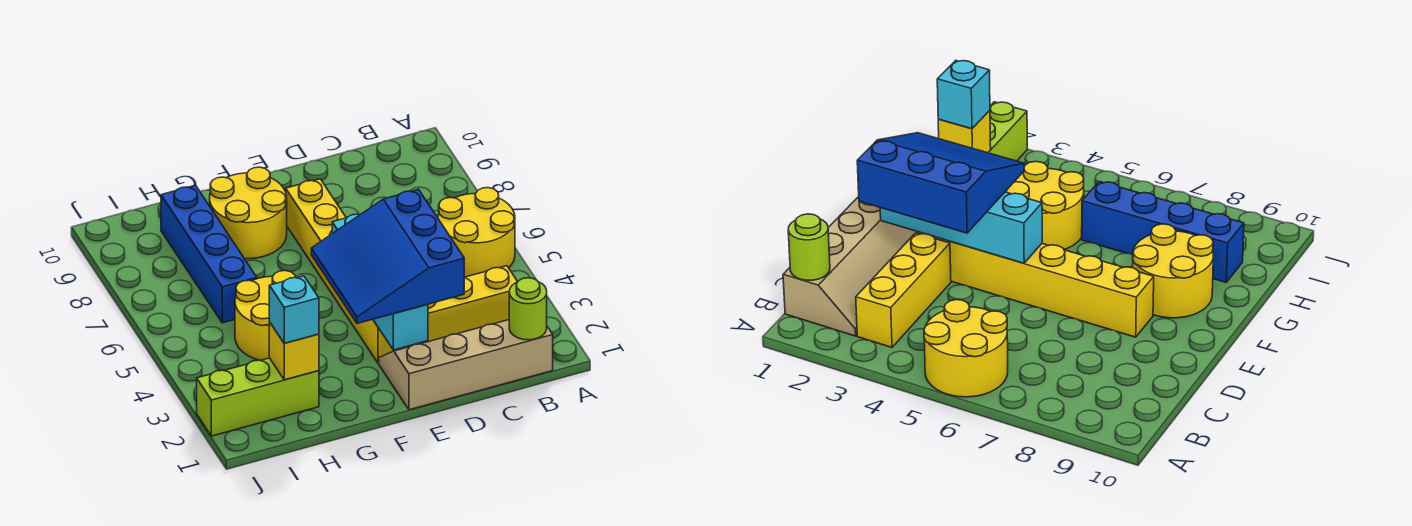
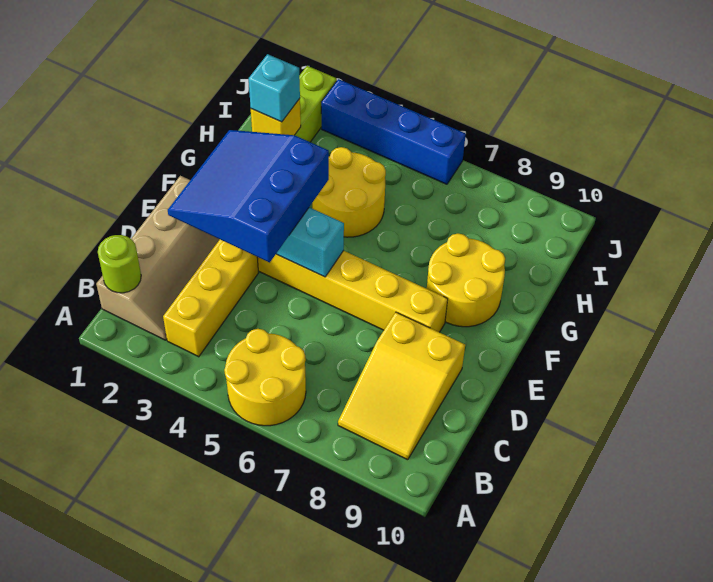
none -> yellow 2x3 slope [338,312,465,460]
blue 3x3 slope [311,189,464,324] -> blue 3x3 slope turned to [168,130,329,262]
blue 1x4 brick [161,185,257,323] -> blue 1x4 brick moved to [321,79,466,184]

